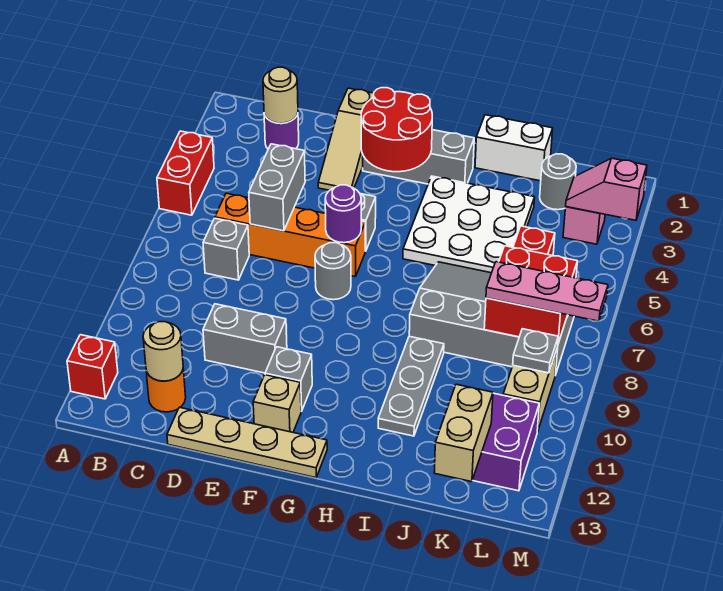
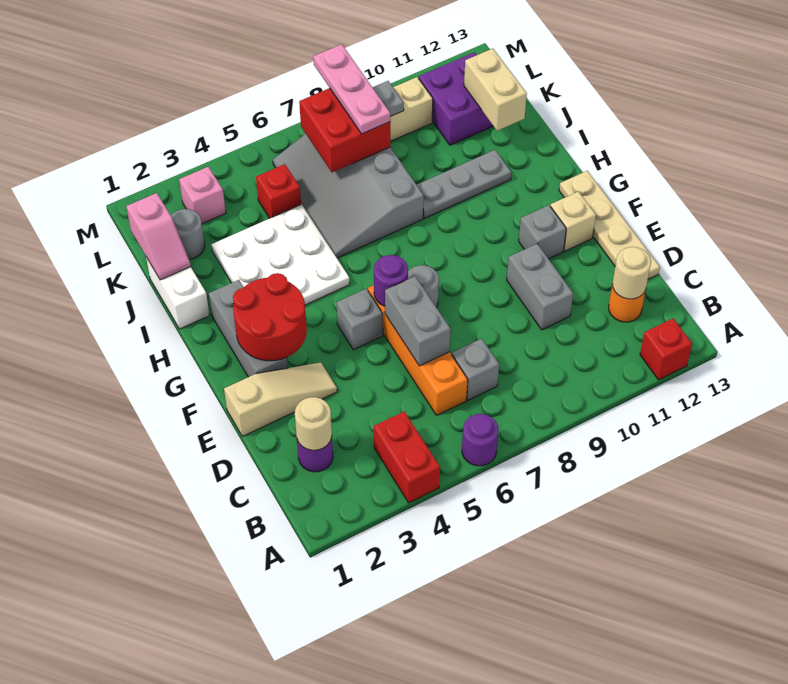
red 1x2 brick [157,131,214,215] -> red 1x2 brick turned to [374,411,440,503]
none -> purple 1x1 round brick [462,414,498,466]
grey 1x2 brick [249,144,305,231] -> grey 1x2 brick turned to [385,276,451,366]
tan 1x2 brick [434,384,493,482] -> tan 1x2 brick turned to [464,48,527,131]
pink 1x2 slope [566,158,647,220] -> pink 1x2 slope moved to [126,193,191,280]

